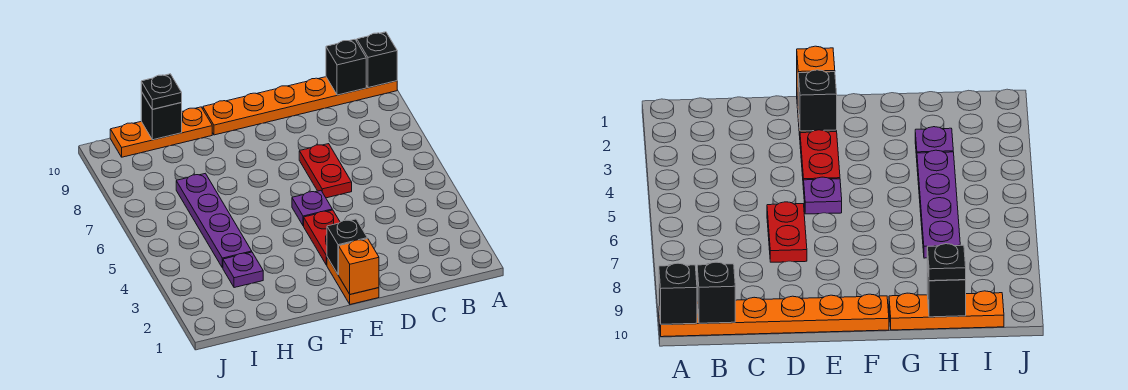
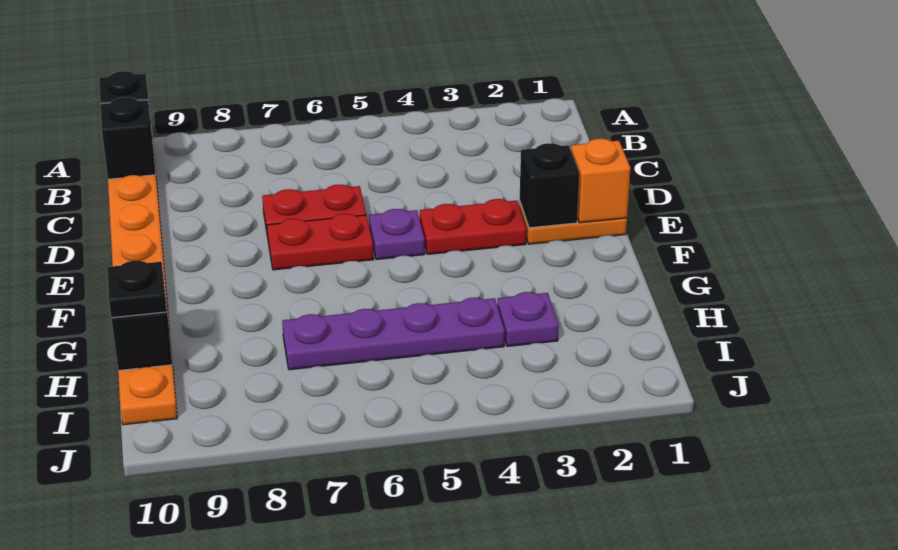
none -> red 1x2 plate [267,214,374,270]

